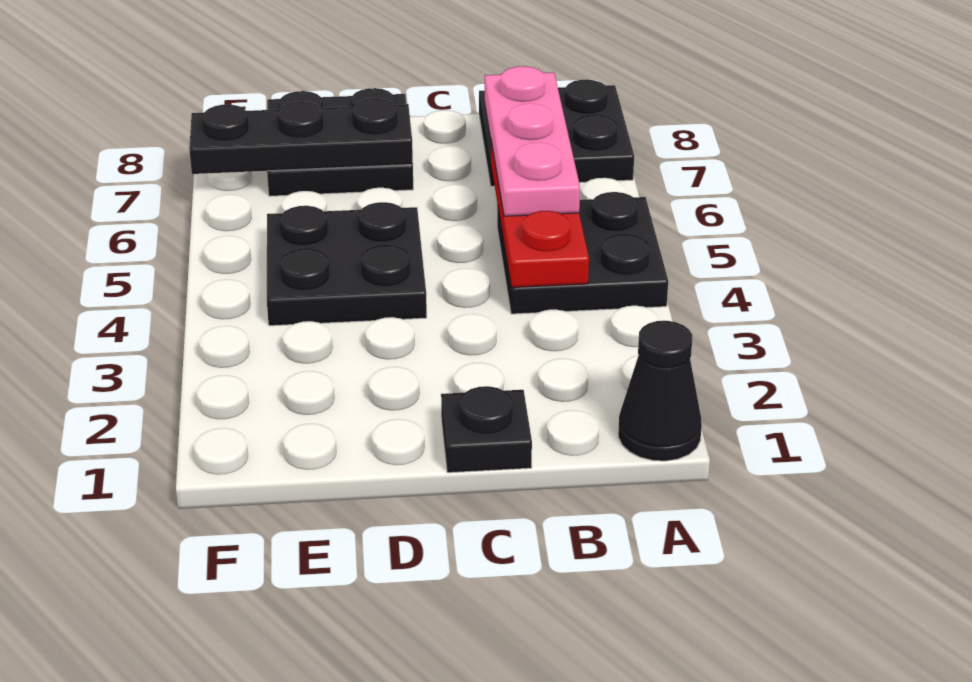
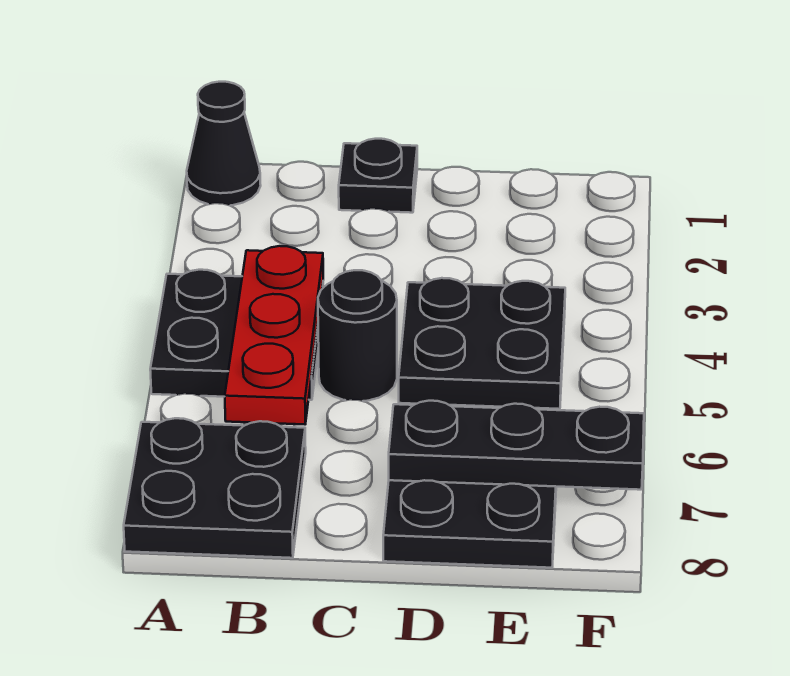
pink 1x3 plate [485,66,580,216] -> none
none -> black 1x1 round brick [318,270,397,401]

